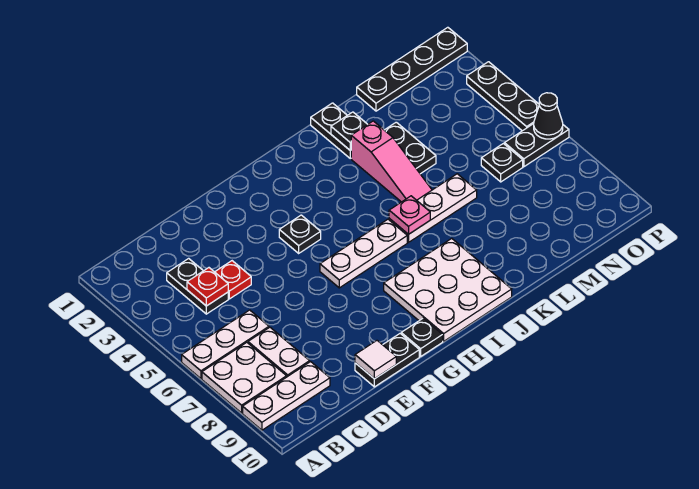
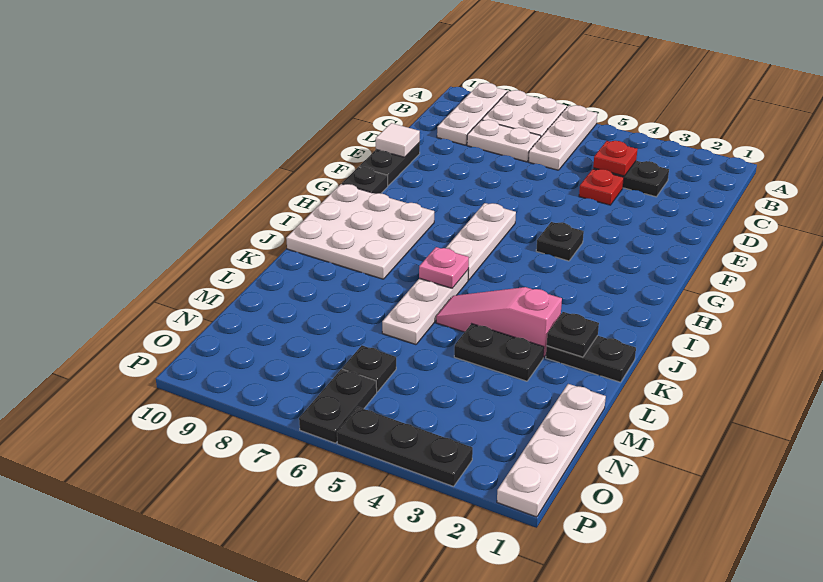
black 1x4 plate [357,27,467,111] -> white 1x4 plate [497,384,606,517]
black 1x1 cone [534,93,563,139] -> none

